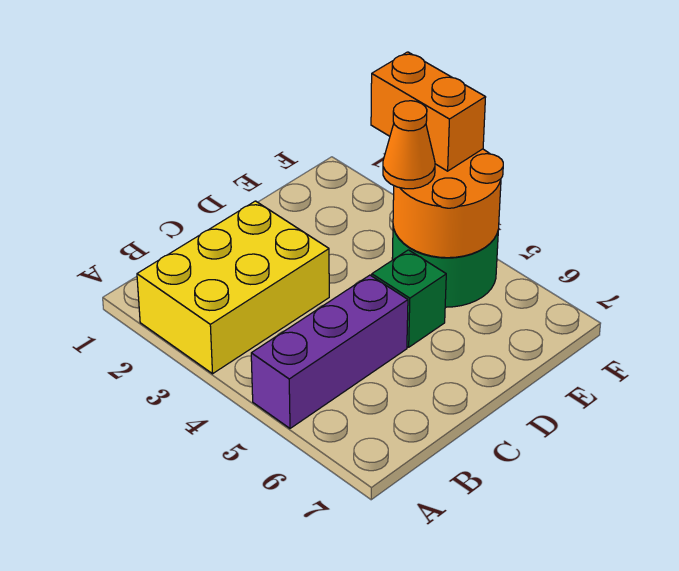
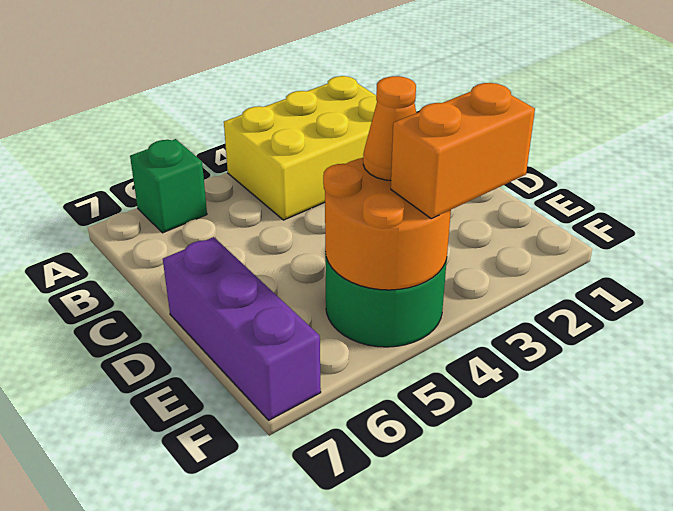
yellow 2x3 brick [137,201,329,374] -> yellow 2x3 brick turned to [224,76,377,220]
purple 1x3 brick [251,275,408,428] -> purple 1x3 brick moved to [163,237,321,420]
green 1x1 brick [372,250,446,347] -> green 1x1 brick moved to [130,139,207,233]

